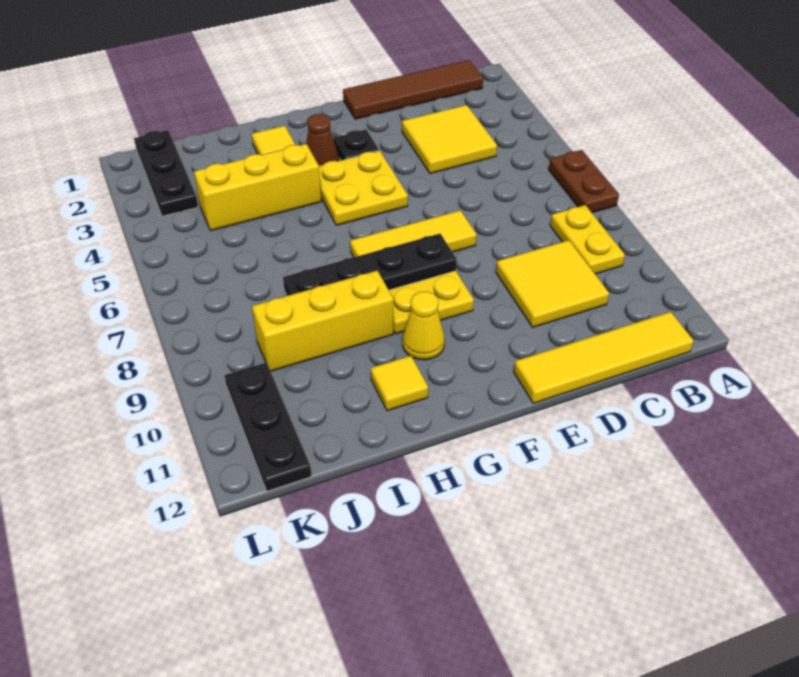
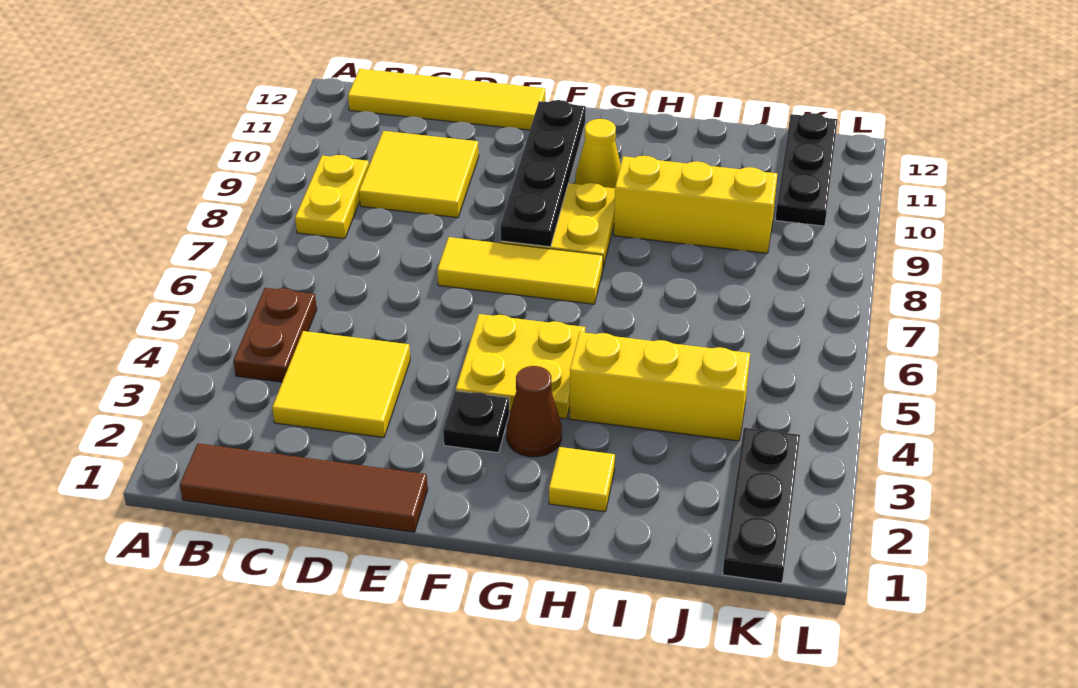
brown 1x2 plate [549,150,619,213] -> brown 1x2 plate moved to [233,288,317,382]
black 1x4 plate [283,234,457,296] -> black 1x4 plate turned to [501,100,586,247]
yellow 1x1 tile [371,356,428,411] -> none

